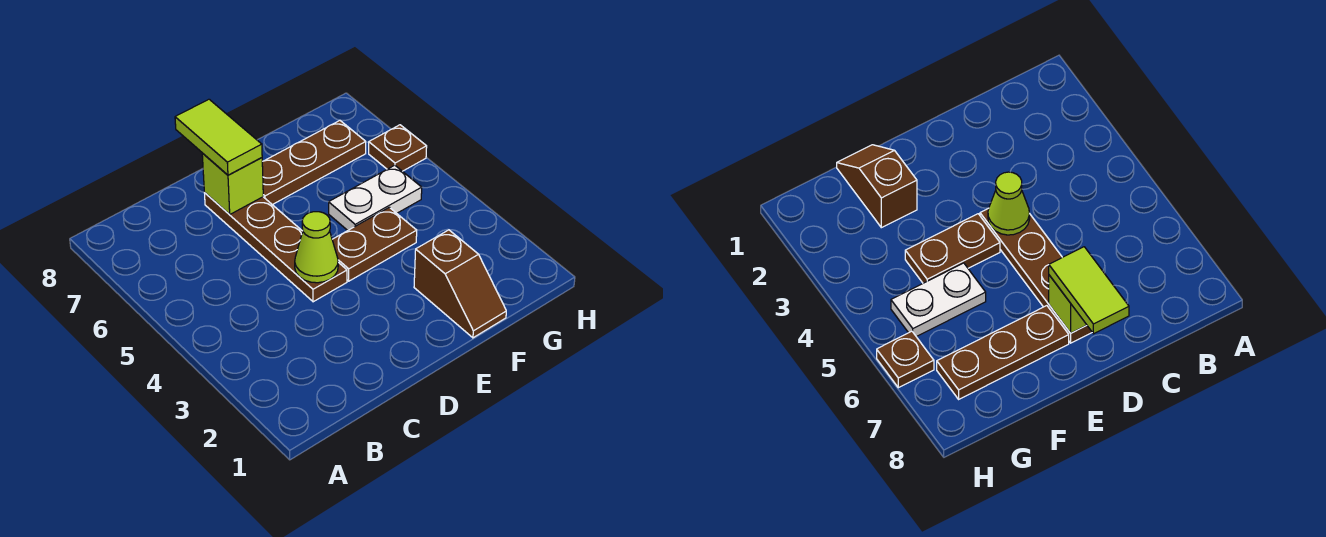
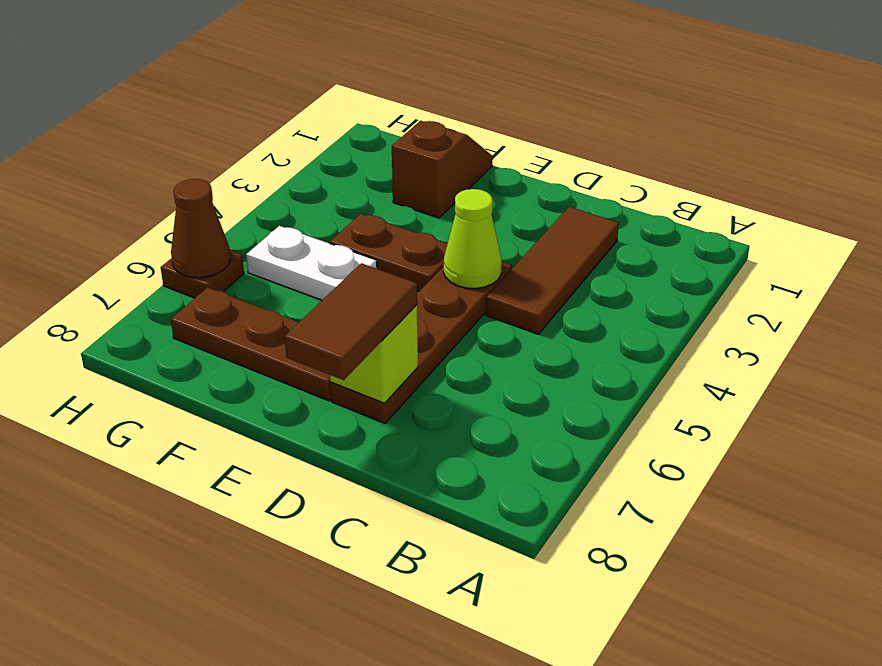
none -> brown 1x3 tile [486,207,619,334]
lime 1x2 tile [175,99,262,175] -> brown 1x2 tile [285,263,417,380]
none -> brown 1x1 cone [171,179,230,278]

